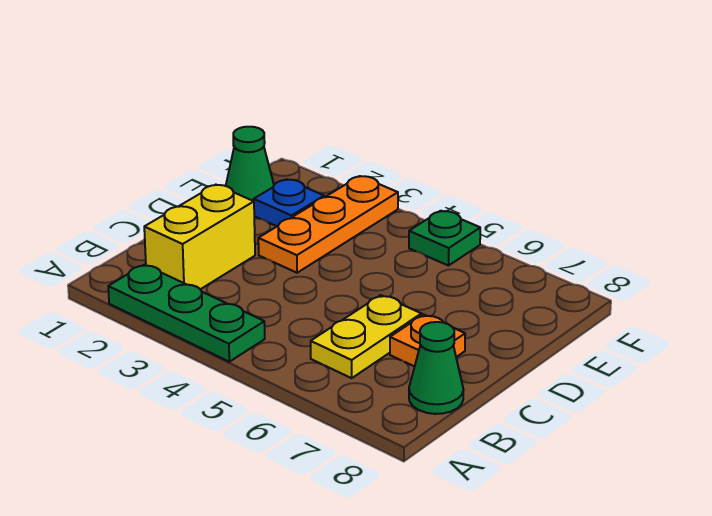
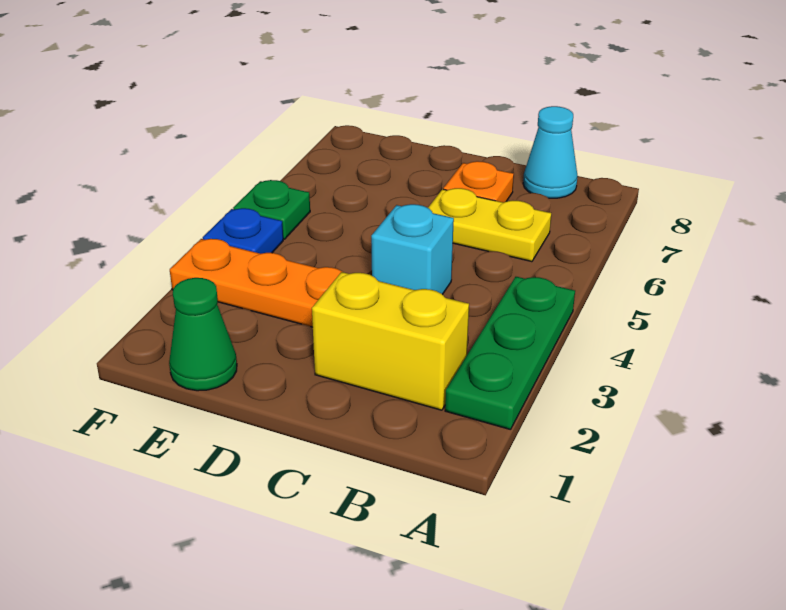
green 1x1 cone [409,322,463,414] -> cyan 1x1 cone [523,106,578,198]
none -> cyan 1x1 brick [371,204,454,295]
blue 1x1 plate [254,179,324,226] -> blue 1x1 plate moved to [203,208,283,254]

